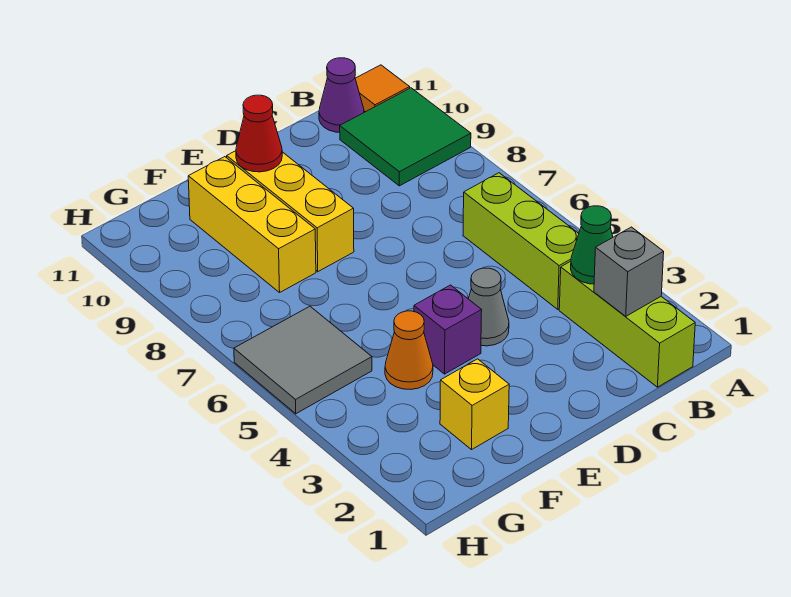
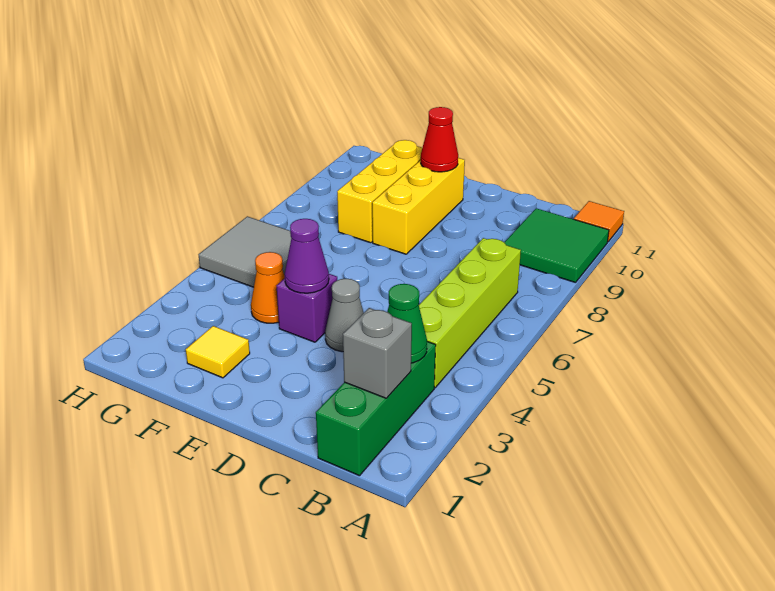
lime 1x3 brick [559,261,695,387] -> green 1x3 brick [316,342,436,476]
lime 1x3 brick [463,173,579,309] -> lime 1x4 brick [419,238,521,388]
purple 1x1 cone [319,58,364,132] -> purple 1x1 cone moved to [285,219,329,293]
yellow 1x1 brick [440,359,509,450] -> yellow 1x1 tile [186,326,250,378]

